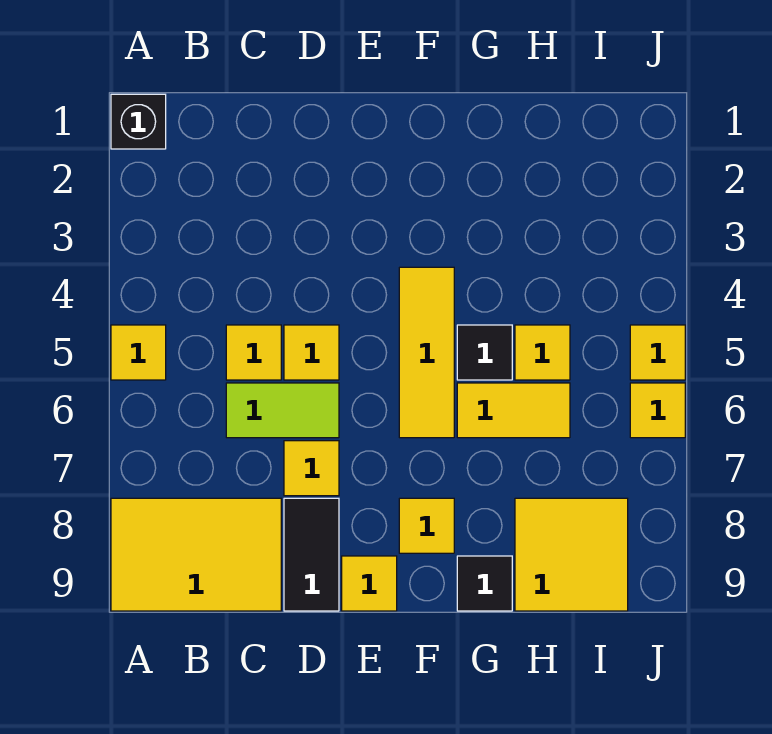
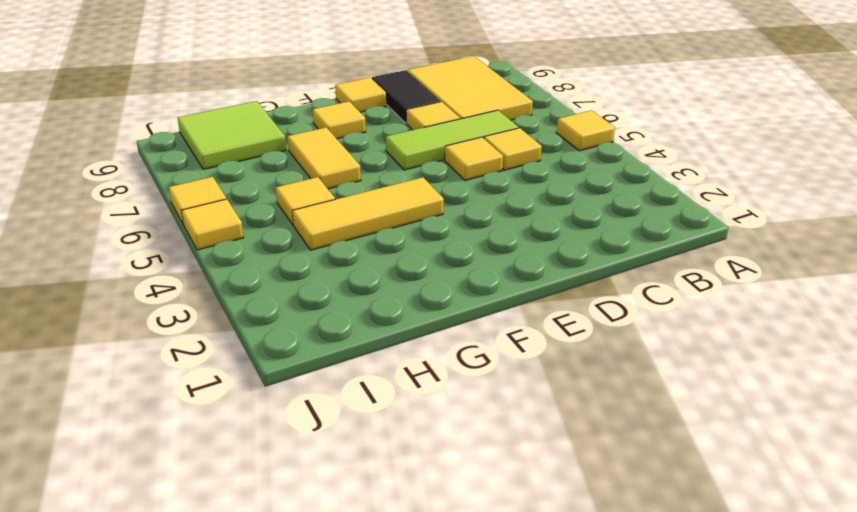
black 1x1 brick [111,94,166,149] -> none
yellow 2x3 tile [111,498,281,611] -> yellow 2x3 tile turned to [407,56,533,120]
lime 1x2 tile [226,383,339,438] -> lime 1x3 tile [386,110,519,170]
yellow 1x3 tile [399,267,454,438] -> yellow 1x3 tile turned to [292,177,444,250]
black 1x1 tile [457,325,512,380] -> none
yellow 1x2 tile [457,383,570,438] -> yellow 1x2 tile turned to [288,127,361,189]
black 1x1 tile [457,556,512,611] -> none
yellow 2x2 tile [515,498,628,611] -> lime 2x2 tile [178,101,286,169]

